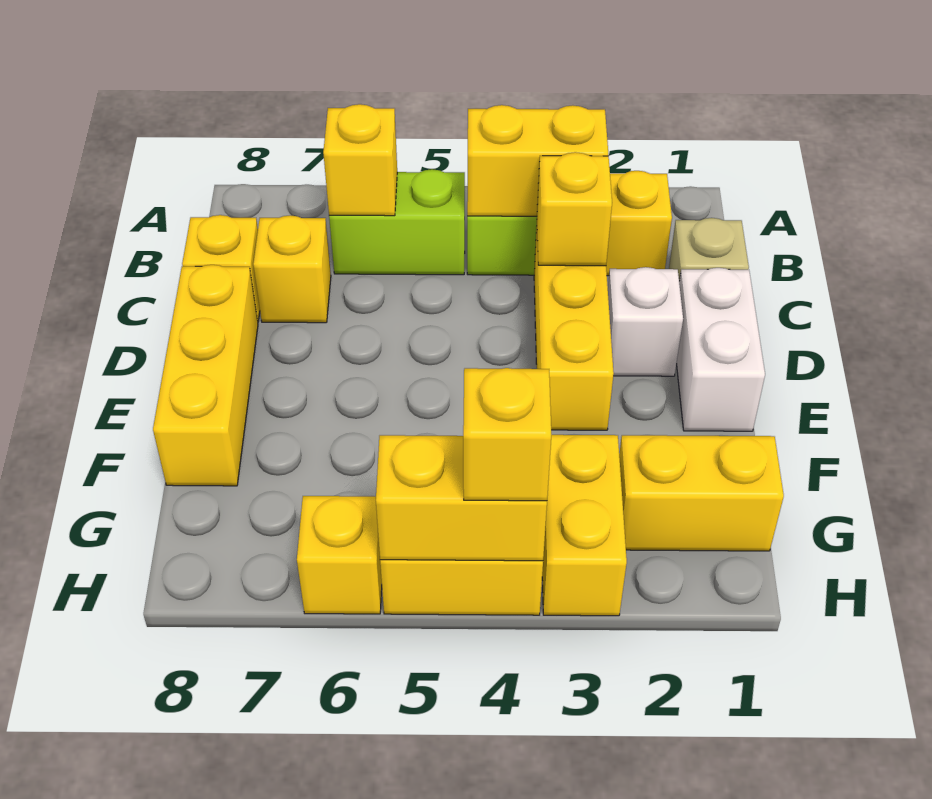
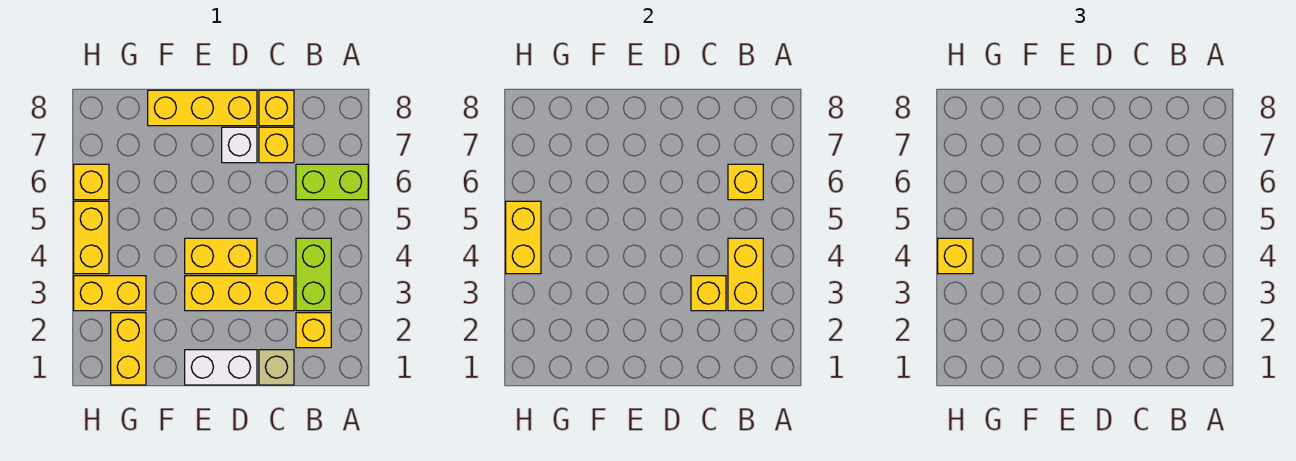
lime 1x2 brick [329,169,465,275] -> lime 1x2 brick turned to [296,164,368,200]
white 1x1 brick [608,267,683,376] -> white 1x1 brick moved to [222,127,257,163]
none -> yellow 1x2 brick [185,238,257,274]

